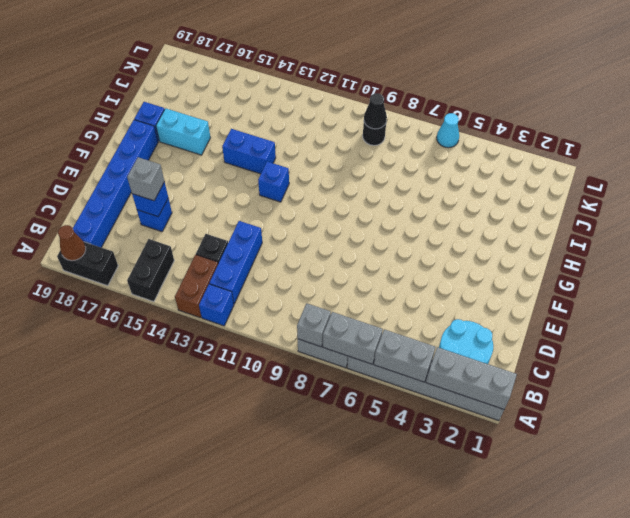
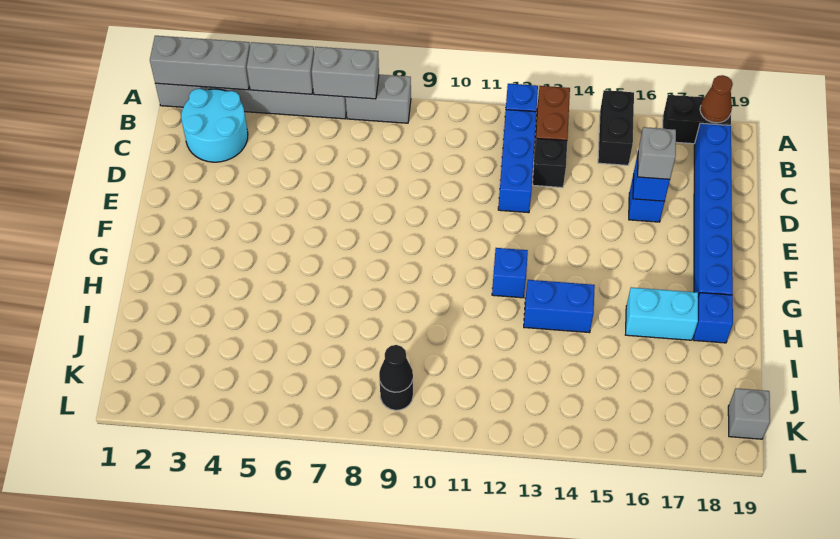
grey 1x1 brick [297,303,331,347] -> grey 1x1 brick moved to [728,388,770,439]
cyan 1x1 cone [437,113,459,148] -> none

